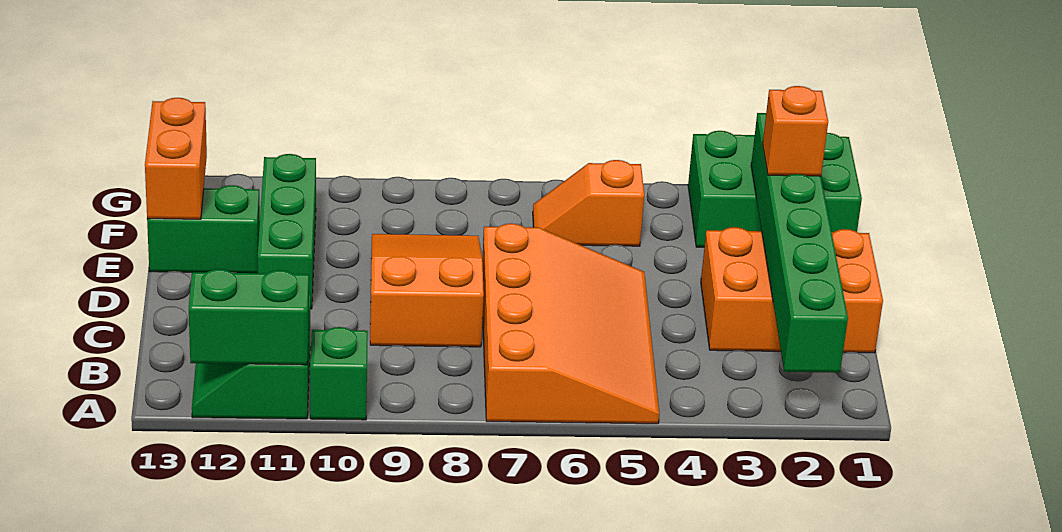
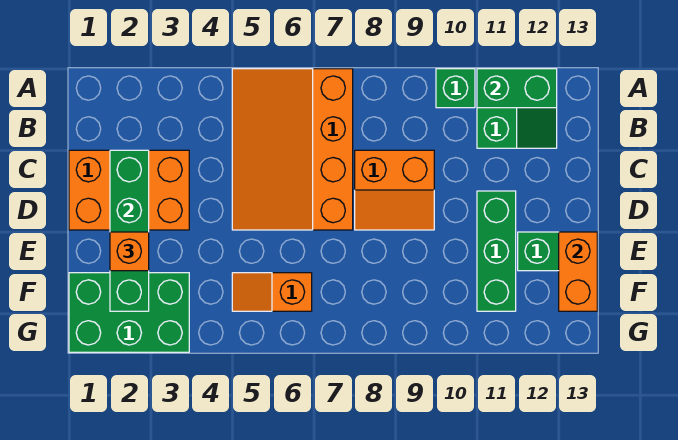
green 1x6 brick [751,113,848,373] -> green 1x4 brick [110,150,149,311]
orange 2x3 slope [370,234,484,347] -> orange 2x2 slope [355,150,434,230]
orange 1x2 slope [533,160,644,246] -> orange 1x2 slope turned to [232,273,312,311]

